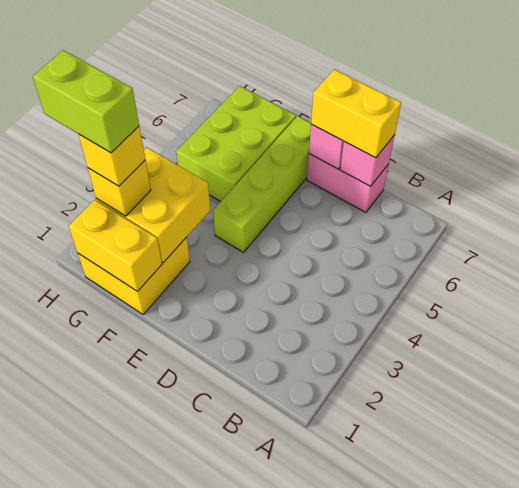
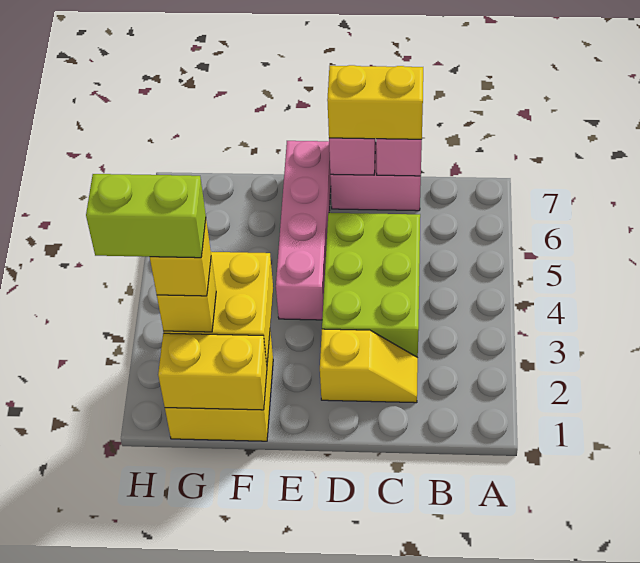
none -> yellow 1x2 slope [320,329,418,403]
lime 1x4 brick [213,116,311,252] -> pink 1x4 brick [276,141,331,320]
lime 2x3 brick [176,86,296,202] -> lime 2x3 brick moved to [322,213,420,358]

